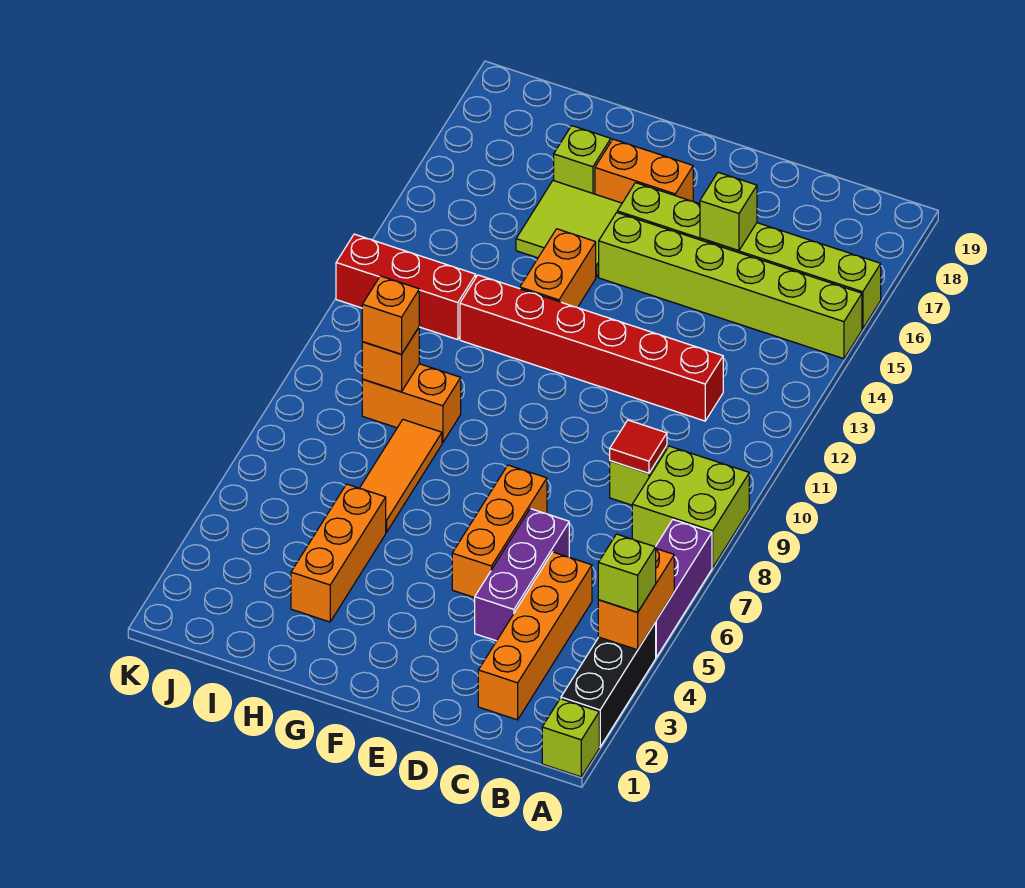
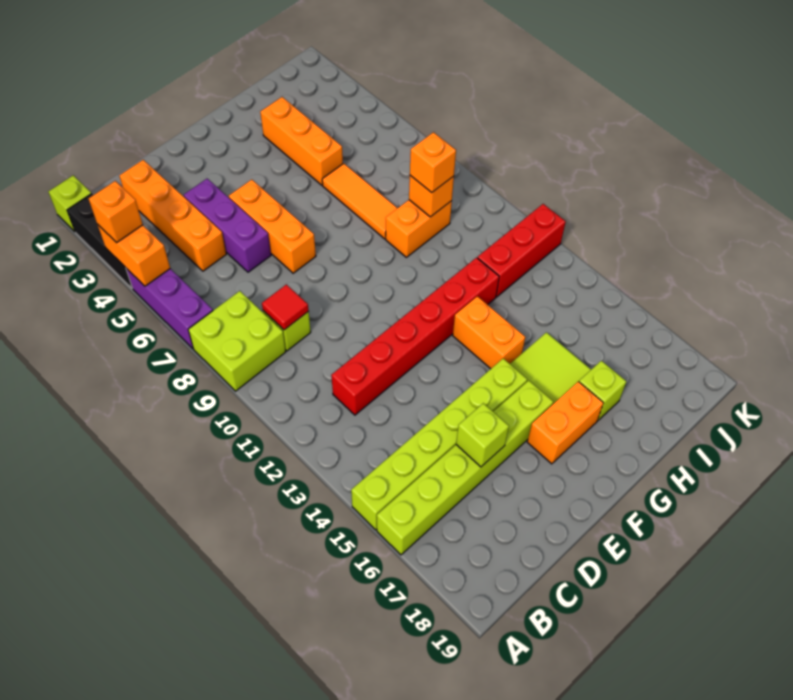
lime 1x1 brick [598,534,656,612] -> orange 1x1 brick [89,181,143,243]

